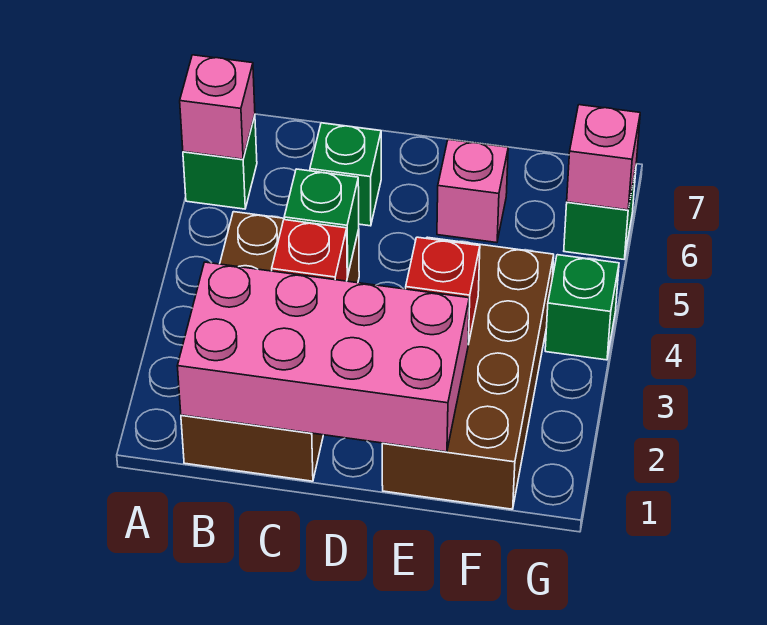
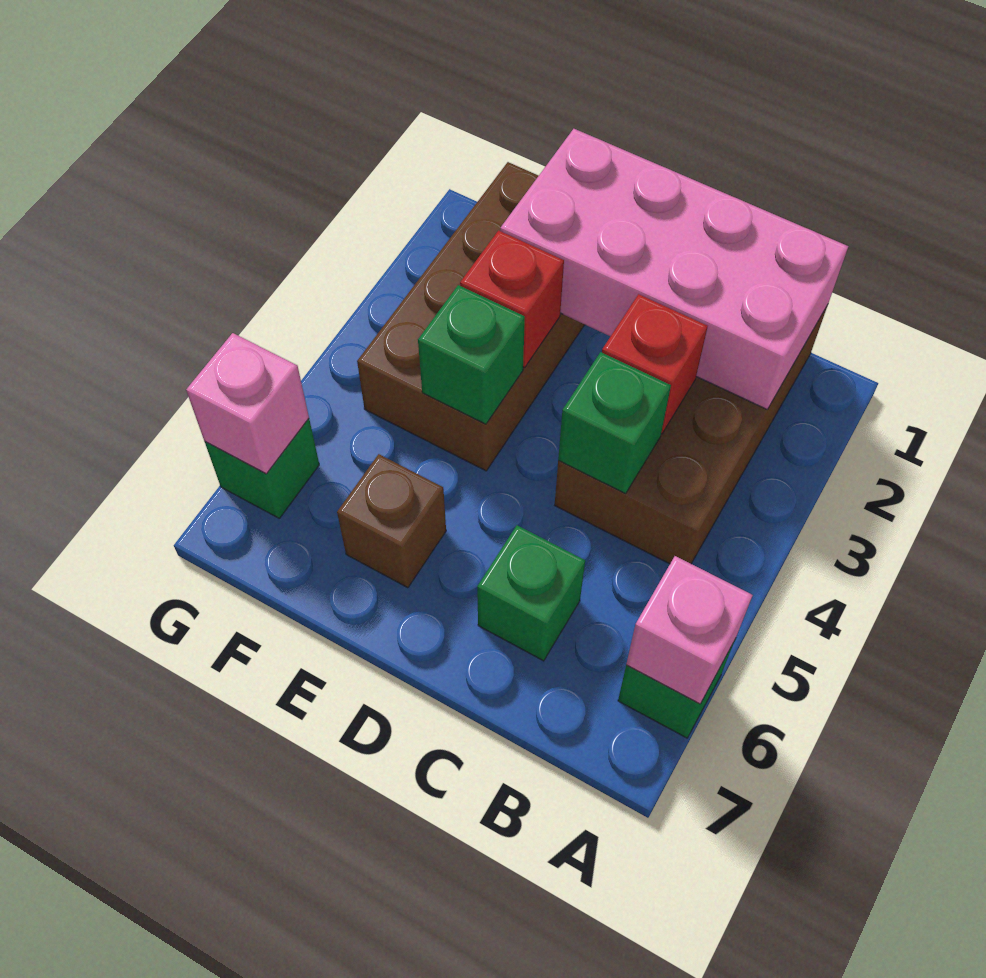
pink 1x1 brick [437,139,508,243] -> brown 1x1 brick [337,454,446,588]
green 1x1 brick [545,255,619,360] -> green 1x1 brick moved to [418,285,525,424]

